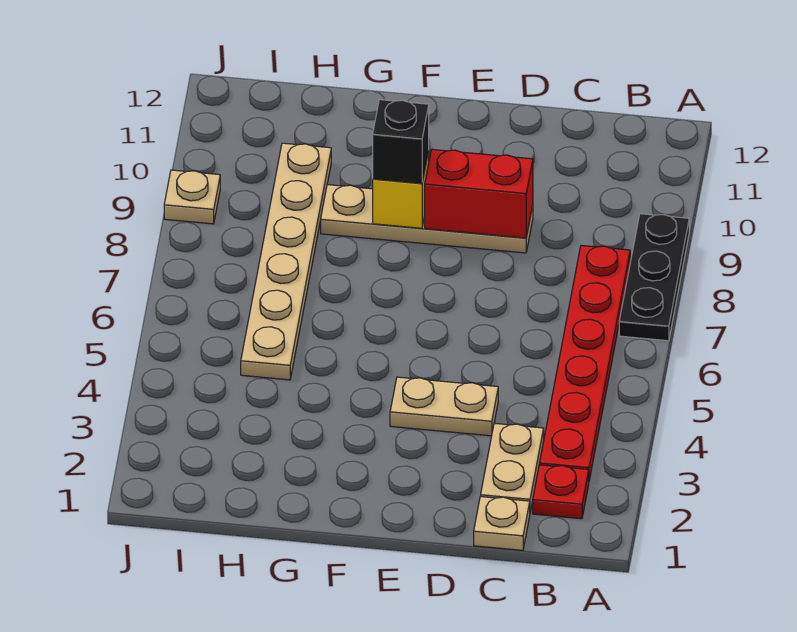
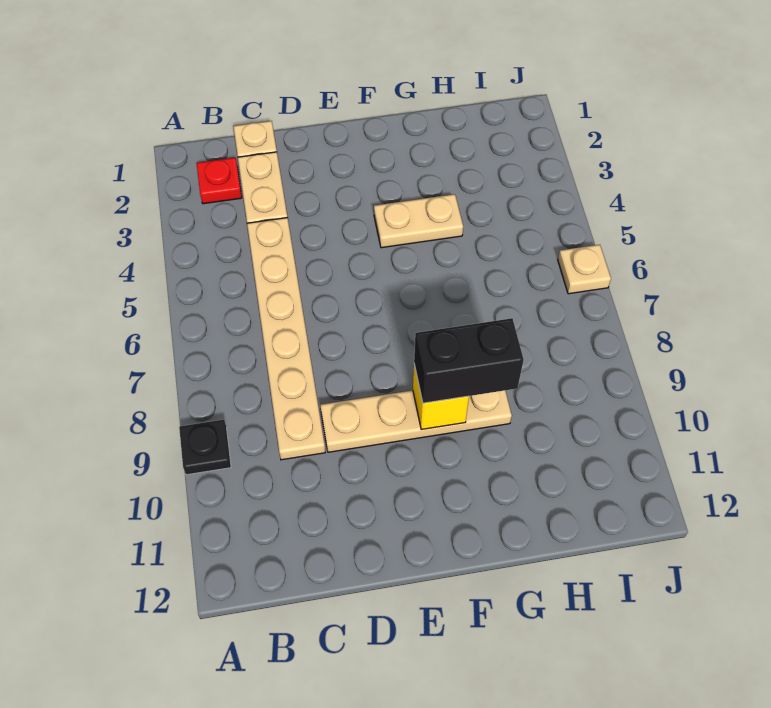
black 1x3 plate [619,214,689,341] -> black 1x1 plate [179,420,231,475]
red 1x6 plate [540,245,630,480] -> none
tan 1x2 plate [390,377,498,436] -> tan 1x2 plate moved to [374,194,463,248]
red 1x2 brick [425,149,533,238] -> none
black 1x1 brick [373,100,429,183] -> black 1x2 brick [414,318,524,403]
tan 1x6 plate [241,143,331,380] -> tan 1x6 plate moved to [247,218,325,460]
tan 1x1 plate [164,170,220,224] -> tan 1x1 plate moved to [558,245,611,294]

